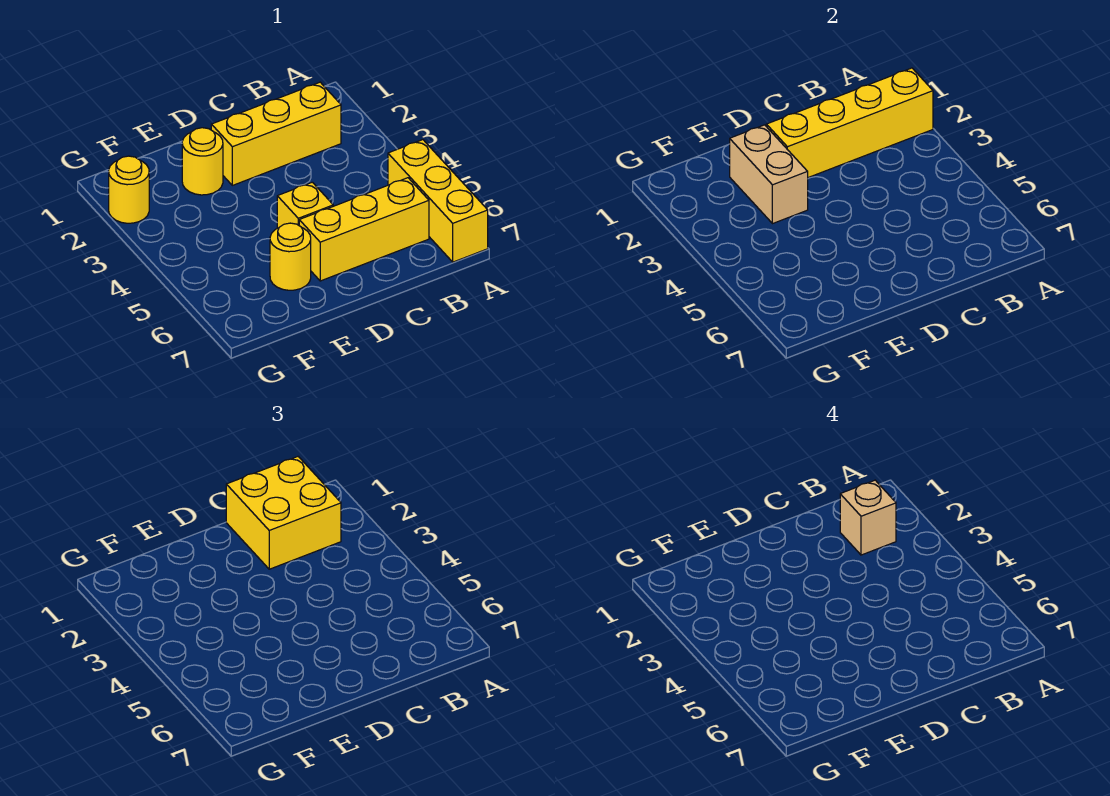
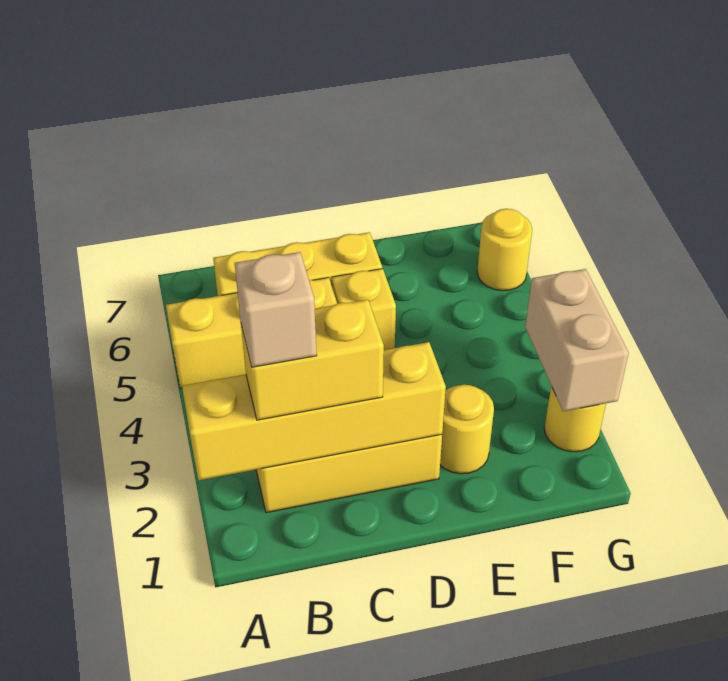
yellow 1x3 brick [388,140,488,262] -> yellow 1x3 brick turned to [166,278,337,388]
yellow 2x2 brick [226,457,341,569] -> yellow 1x2 brick [241,300,384,420]
tan 1x2 brick [730,125,808,224] -> tan 1x2 brick moved to [525,269,629,411]
yellow 1x1 round brick [270,223,311,290] -> yellow 1x1 round brick moved to [477,209,532,291]

